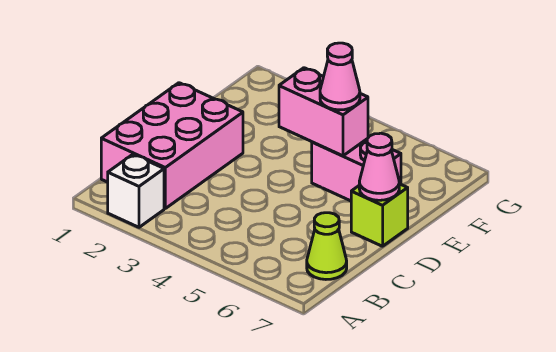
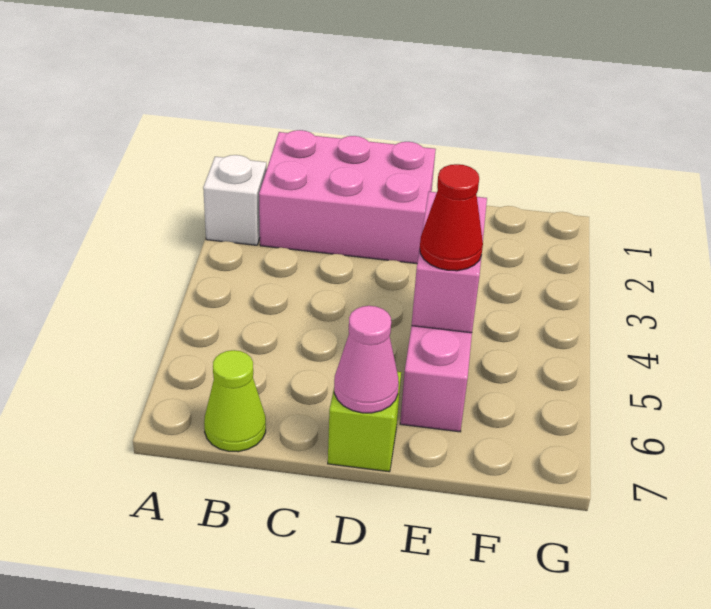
pink 1x1 cone [320,43,360,110] -> red 1x1 cone [420,164,483,271]

